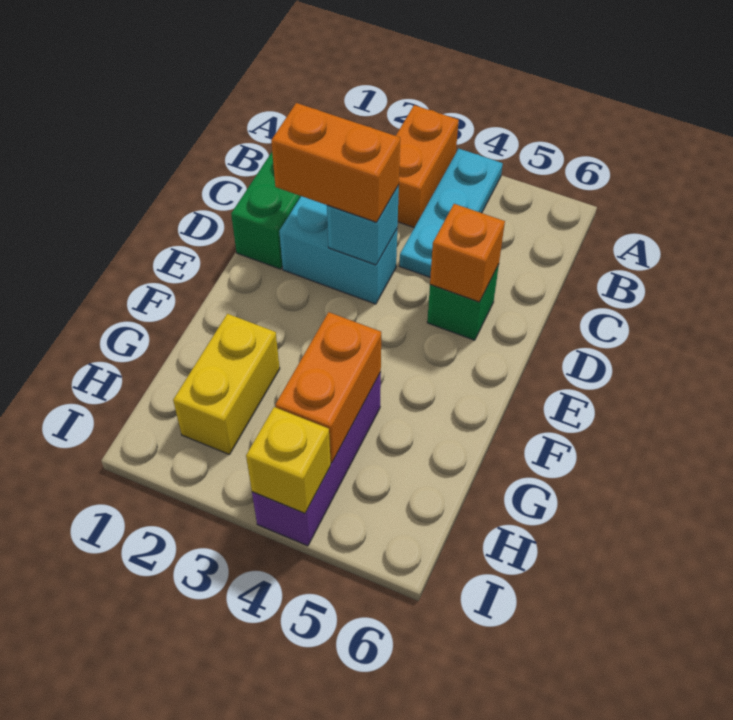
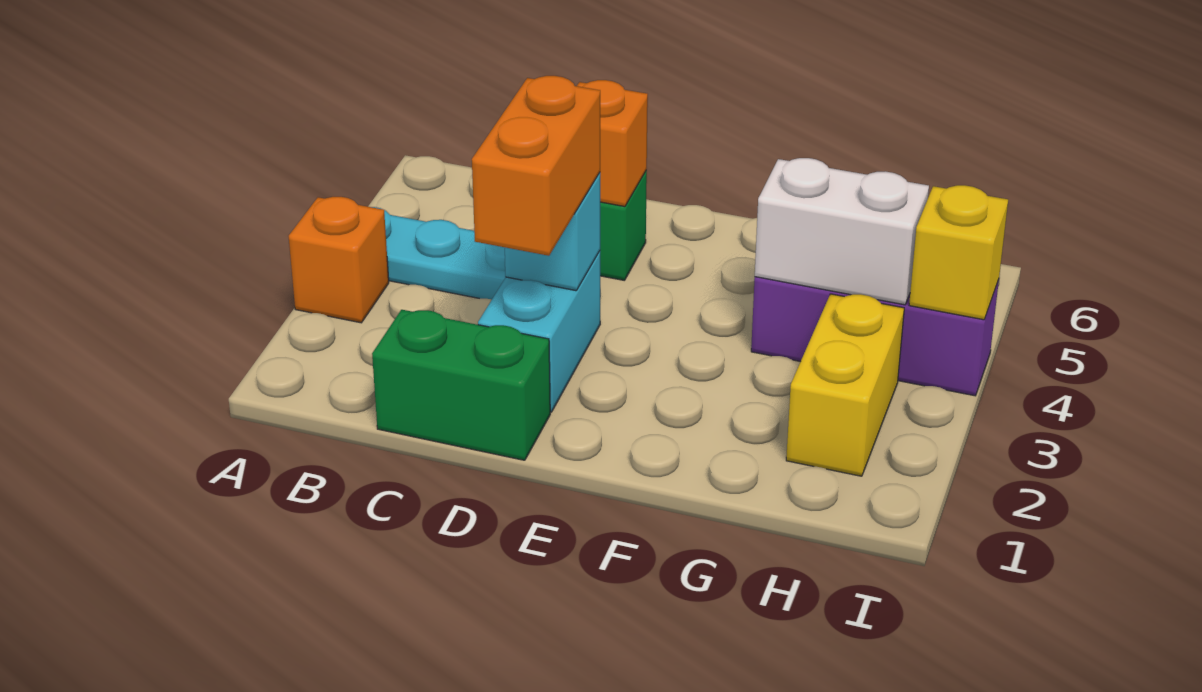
orange 1x2 brick [396,105,459,228] -> orange 1x1 brick [289,197,389,323]
yellow 1x2 brick [173,314,280,455] -> yellow 1x2 brick turned to [786,294,904,476]
orange 1x2 brick [275,312,381,463] -> white 1x2 brick [755,158,929,305]

